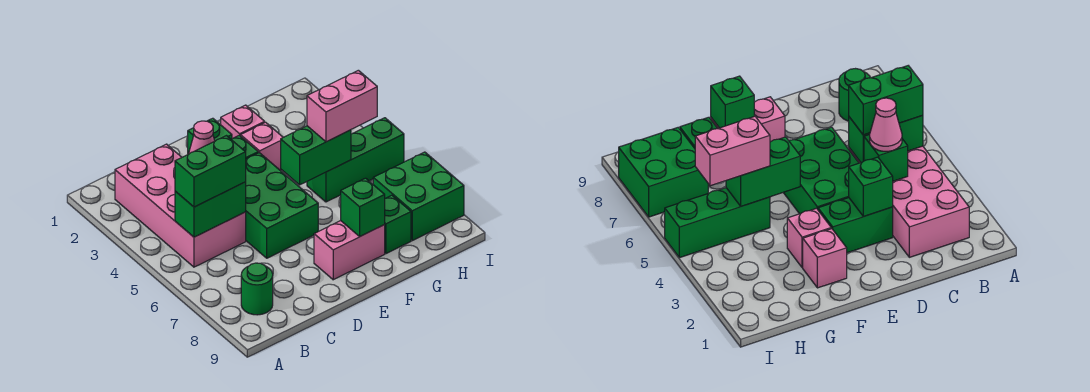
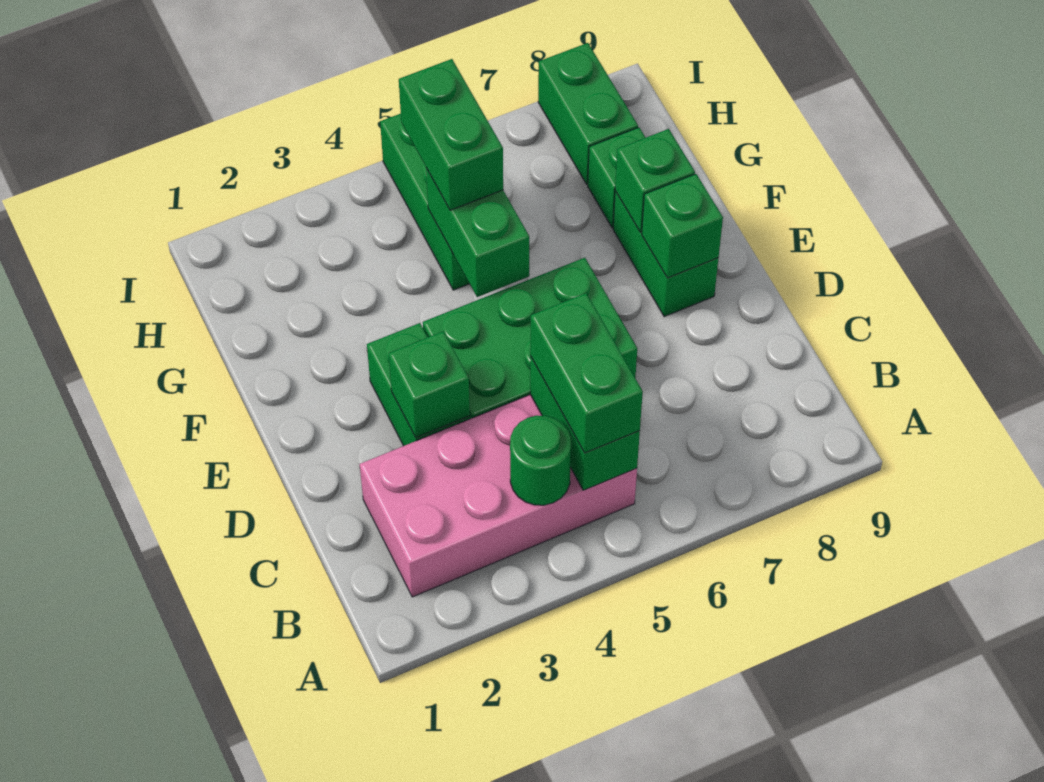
green 1x1 round brick [241,263,273,315] -> green 1x1 round brick moved to [510,416,571,505]
green 1x1 brick [864,134,908,181] -> green 1x1 brick moved to [642,174,723,278]
pink 1x1 cone [189,121,215,154] -> none
pink 1x2 brick [314,221,385,280] -> green 1x2 brick [613,191,718,317]
pink 1x1 brick [221,105,265,139] -> none
pink 1x1 brick [241,122,283,171] -> none
pink 1x2 brick [307,70,377,142] -> green 1x2 brick [399,59,503,210]
green 2x2 brick [373,152,464,241] -> green 1x2 brick [538,43,638,184]

